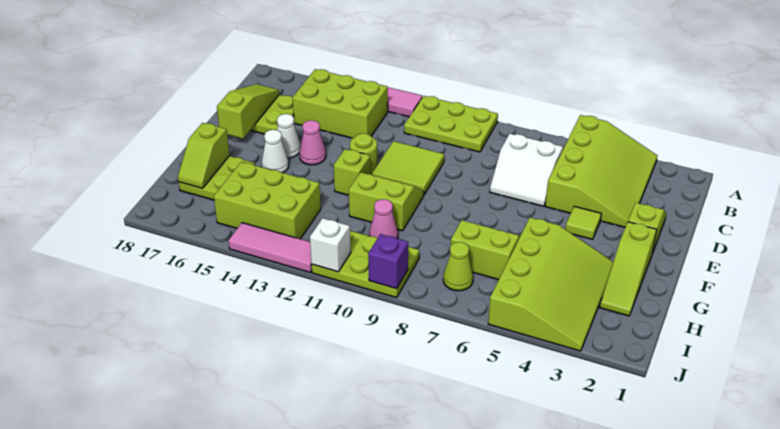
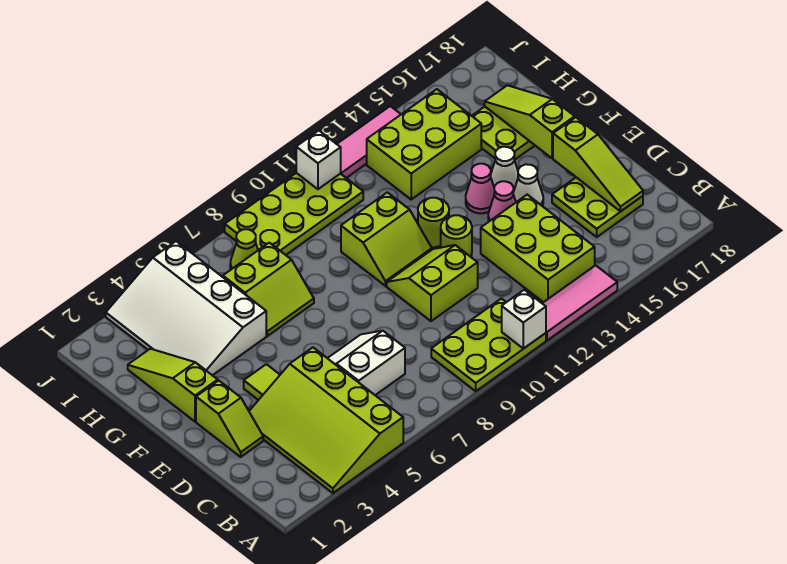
none -> white 1x1 brick [502,290,546,349]
lime 2x3 brick [292,69,388,138] -> lime 2x3 brick turned to [481,195,595,302]
lime 2x2 tile [372,141,444,195] -> lime 2x2 slope [387,245,478,321]
lime 1x1 brick [334,149,370,195] -> lime 1x1 round brick [418,198,449,247]
lime 3x4 slope [488,217,613,351] -> white 3x4 slope [106,241,266,375]
lime 1x2 slope [178,123,229,188] -> lime 1x3 slope [485,85,575,158]
pink 1x1 cone [369,199,398,239] -> pink 1x1 cone moved to [466,164,494,213]
lime 2x3 plate [311,231,419,298] -> lime 2x4 plate [225,173,363,255]
purple 1x1 brick [368,234,408,289] -> none

